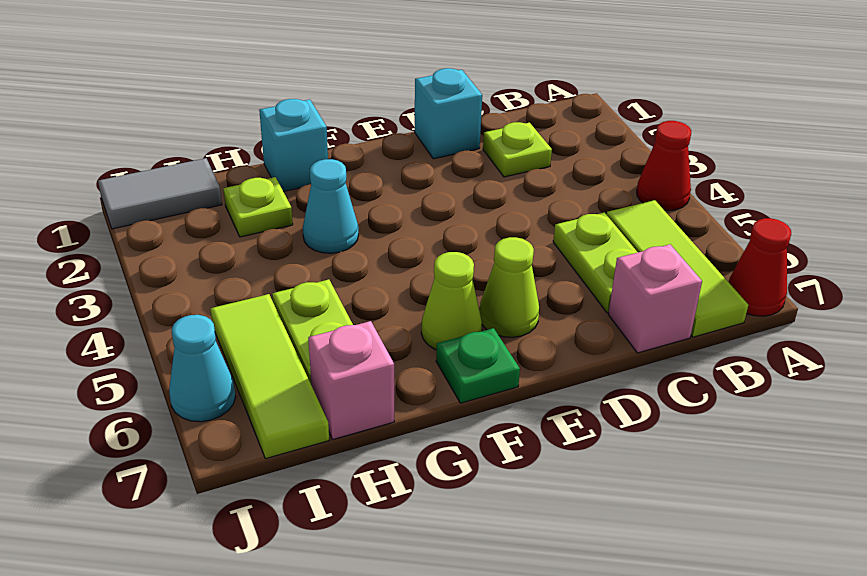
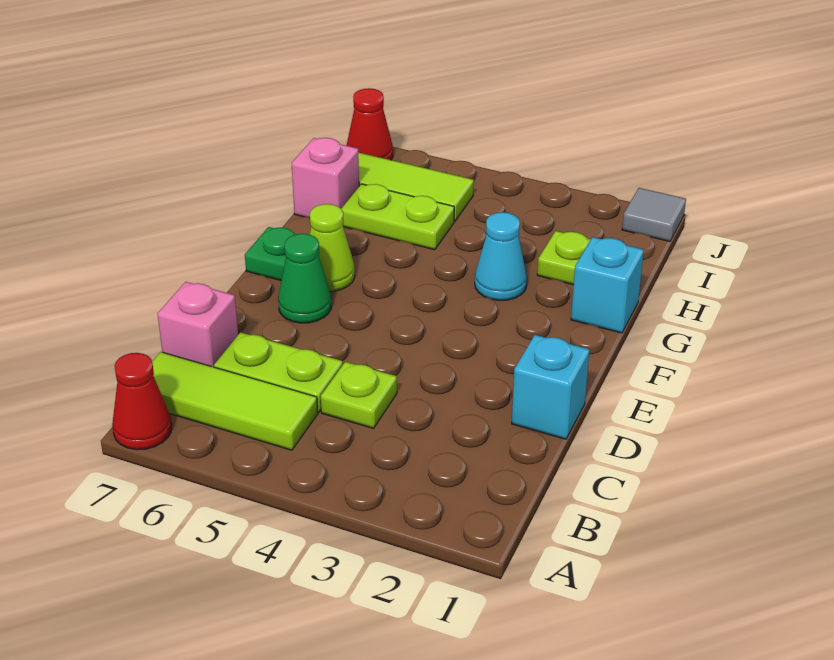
red 1x1 cone [637,121,691,211] -> red 1x1 cone moved to [346,88,393,160]
lime 1x1 plate [483,122,552,177] -> lime 1x1 plate moved to [321,362,397,428]
lime 1x1 cone [480,237,539,337] -> green 1x1 cone [278,234,331,323]
grey 1x2 tile [98,158,222,229] -> grey 1x1 tile [622,188,686,241]
cyan 1x1 cone [169,315,235,422] -> none

